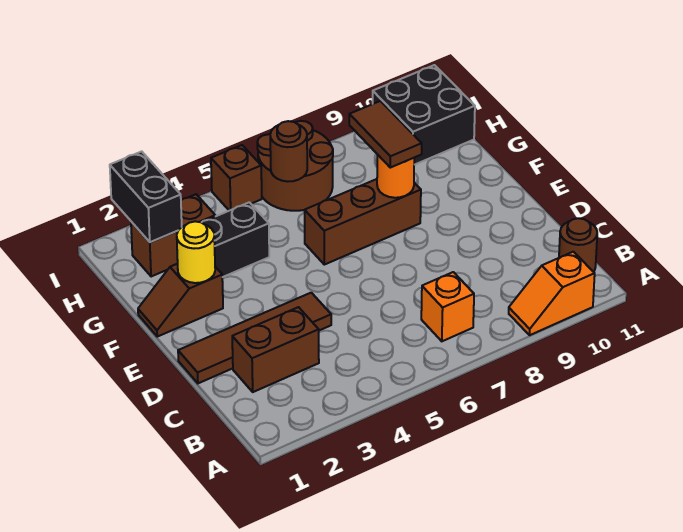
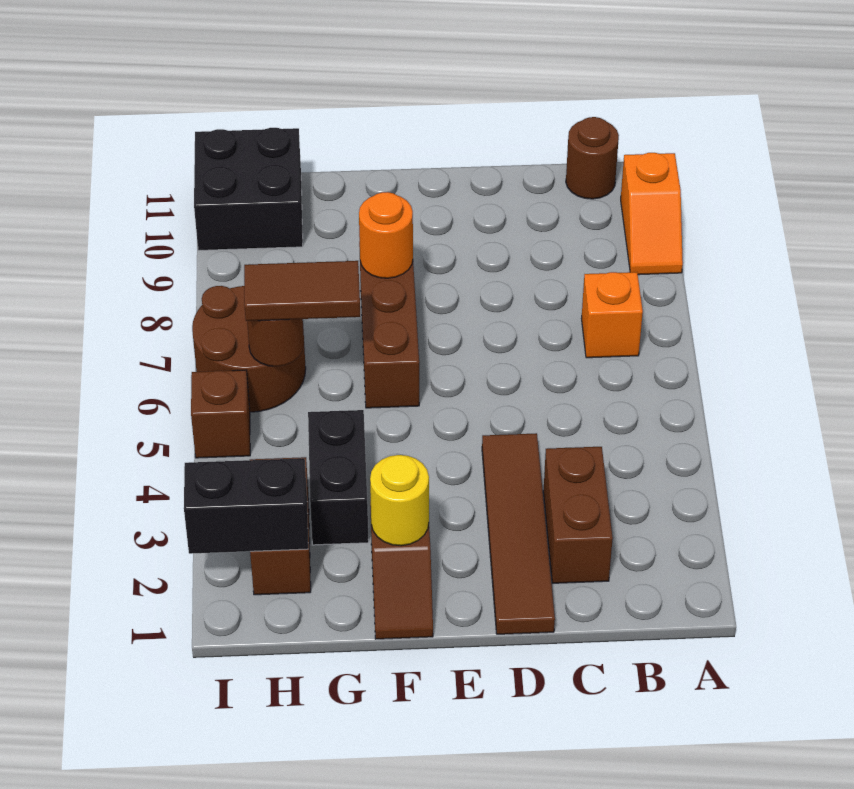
brown 1x2 tile [349,101,422,168] -> brown 1x2 tile moved to [244,261,360,321]

